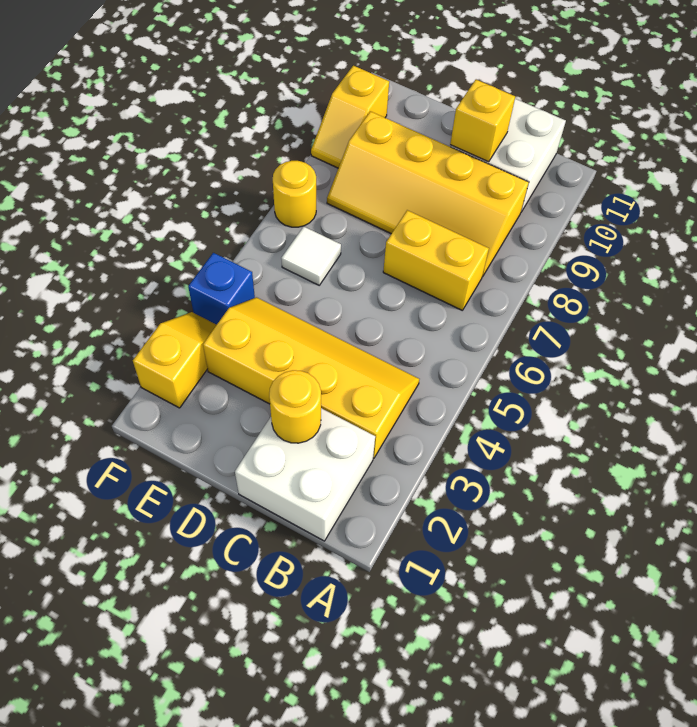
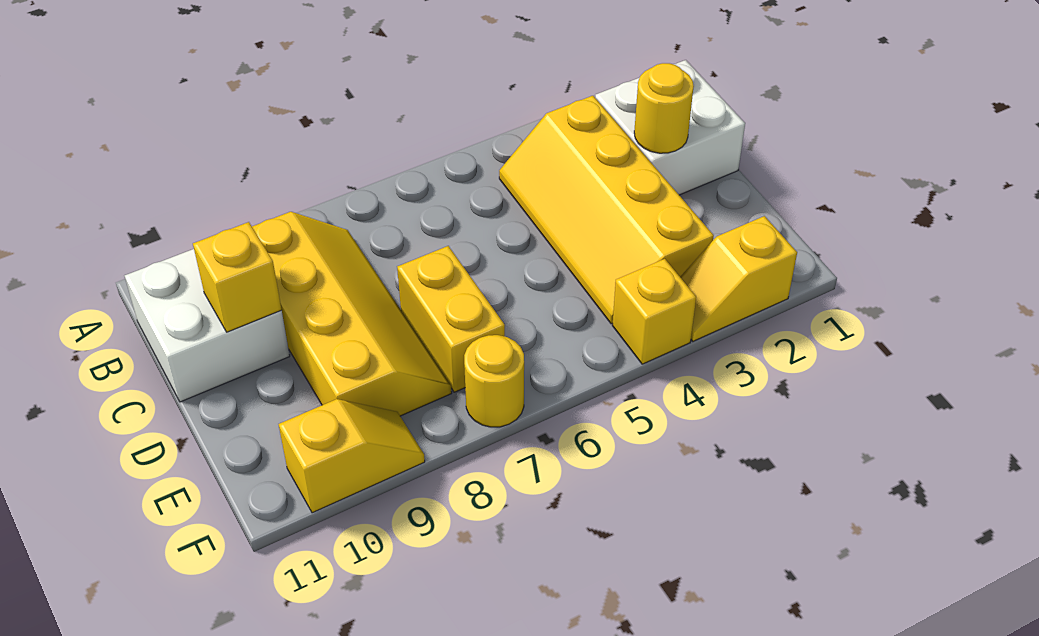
yellow 1x2 brick [383,210,489,310] -> yellow 1x2 brick moved to [397,246,505,392]
white 1x1 tile [281,226,341,285] -> none
blue 1x1 brick [188,253,255,325] -> yellow 1x1 brick [612,259,696,364]

